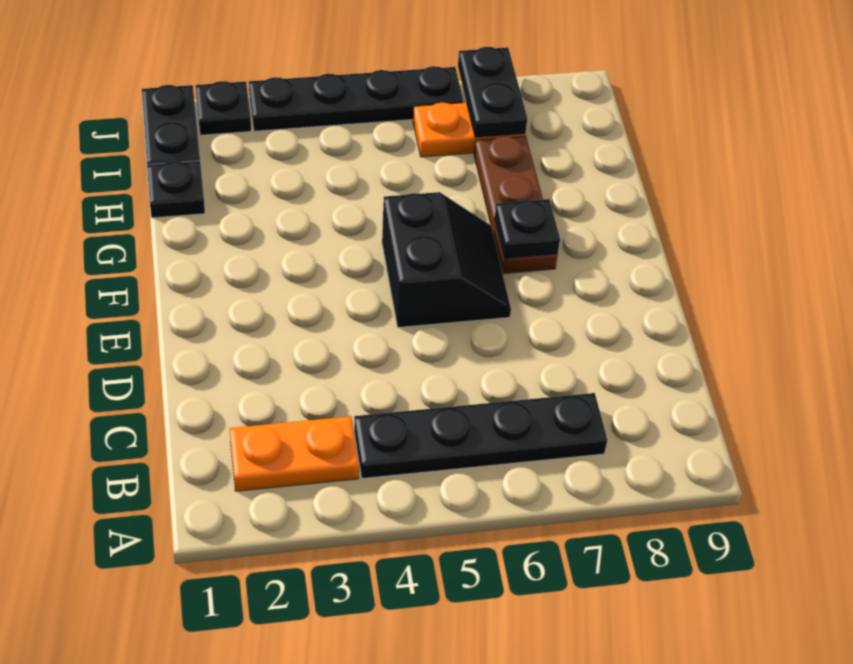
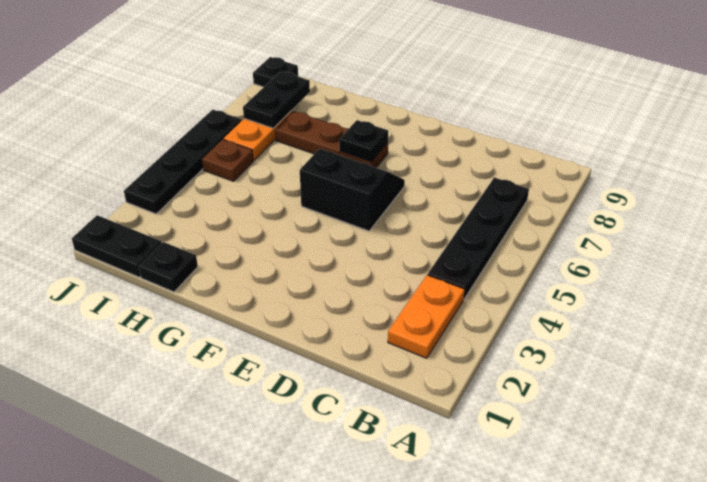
none -> brown 1x1 plate [202,139,253,181]
black 1x2 plate [458,47,527,137] -> black 1x2 plate turned to [243,71,310,128]
black 1x1 plate [195,81,251,135] -> black 1x1 plate moved to [253,57,298,87]

